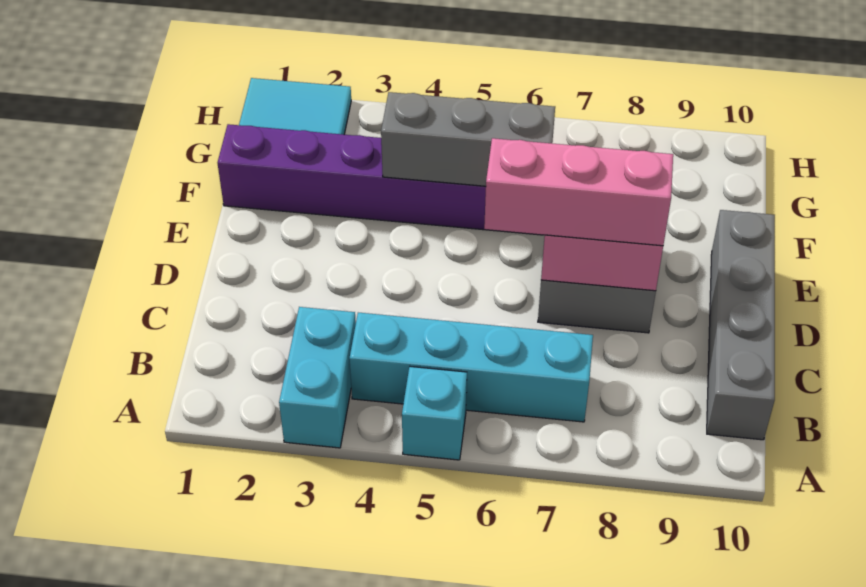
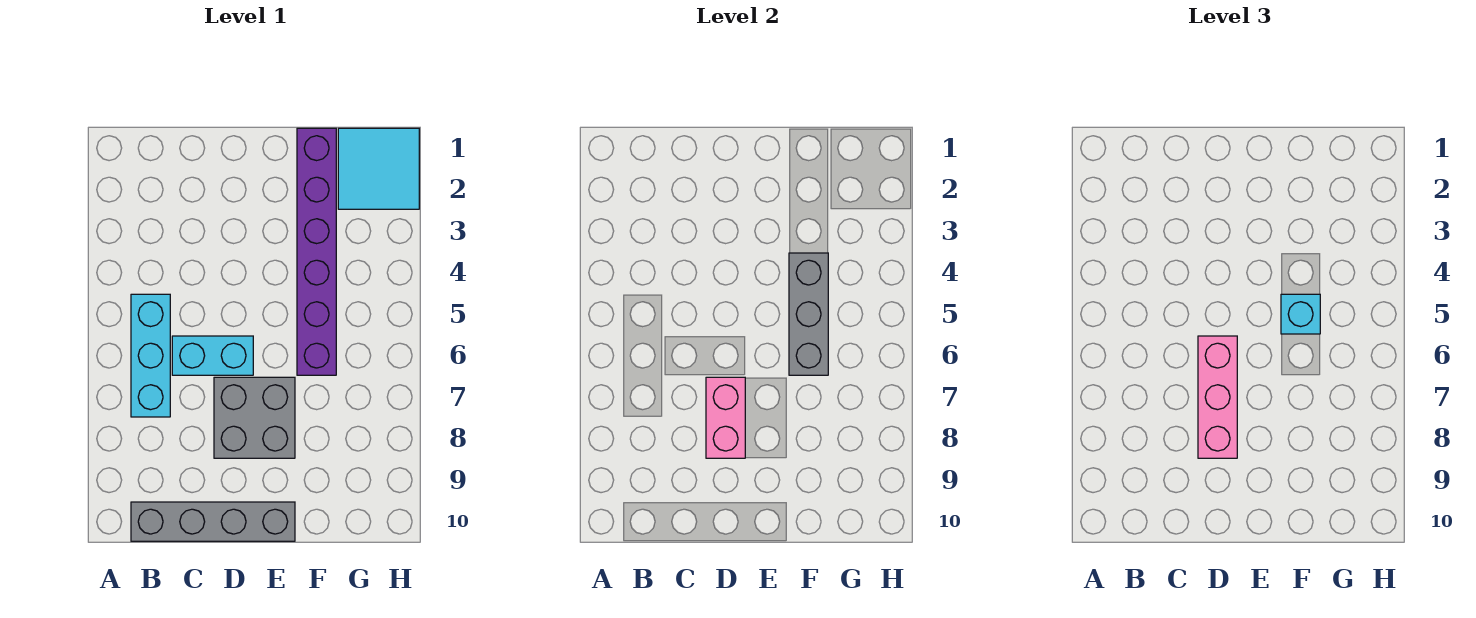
cyan 1x2 brick [279,307,356,448] -> cyan 1x2 brick moved to [172,336,253,375]
cyan 1x1 brick [402,367,467,460] -> cyan 1x1 brick moved to [1281,294,1320,334]
cyan 1x4 brick [350,313,593,422] -> cyan 1x3 brick [131,294,170,417]

